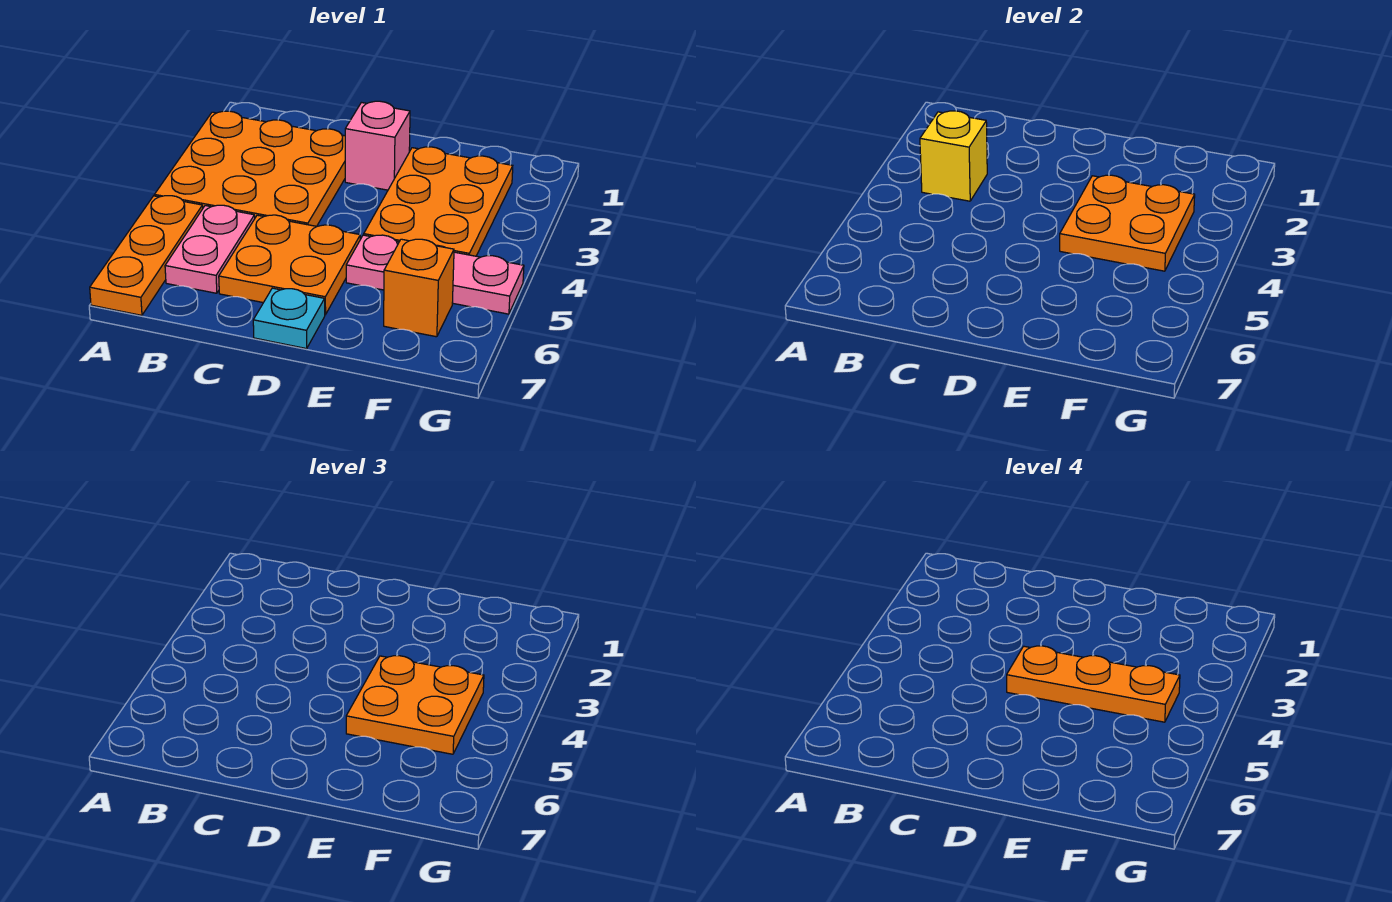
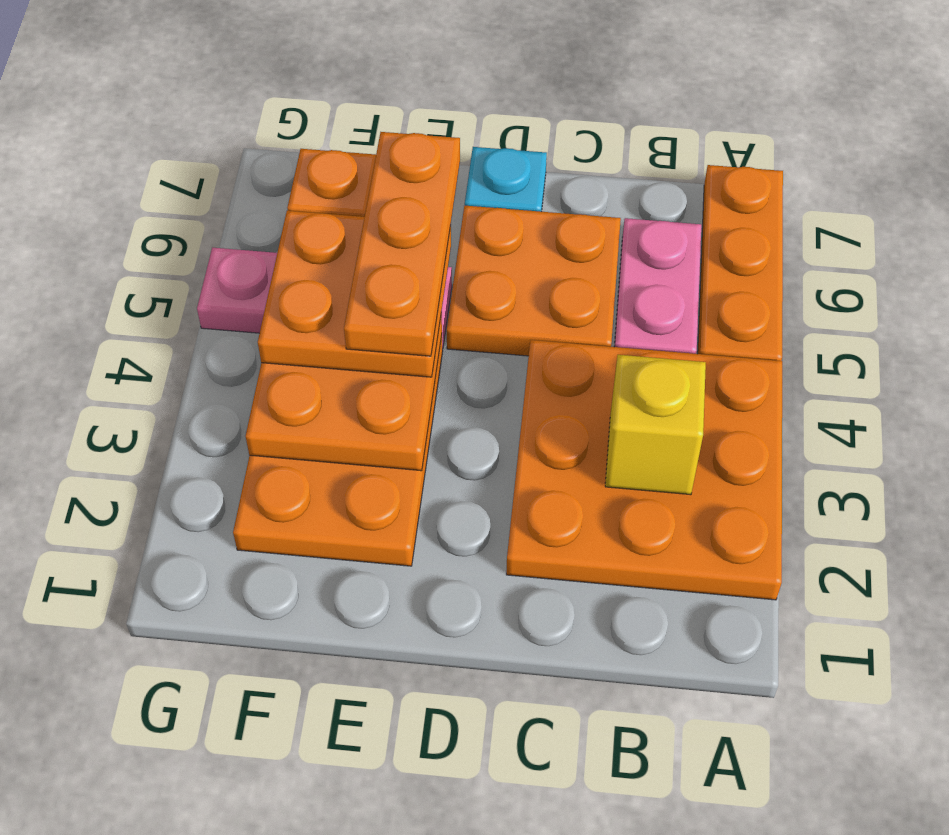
pink 1x1 brick [345,101,410,190] -> none
orange 1x3 plate [1007,646,1180,722] -> orange 1x3 plate turned to [344,132,460,356]

